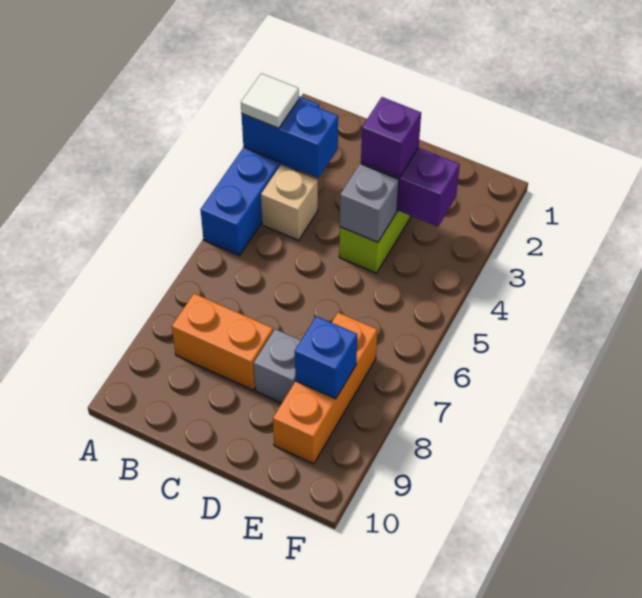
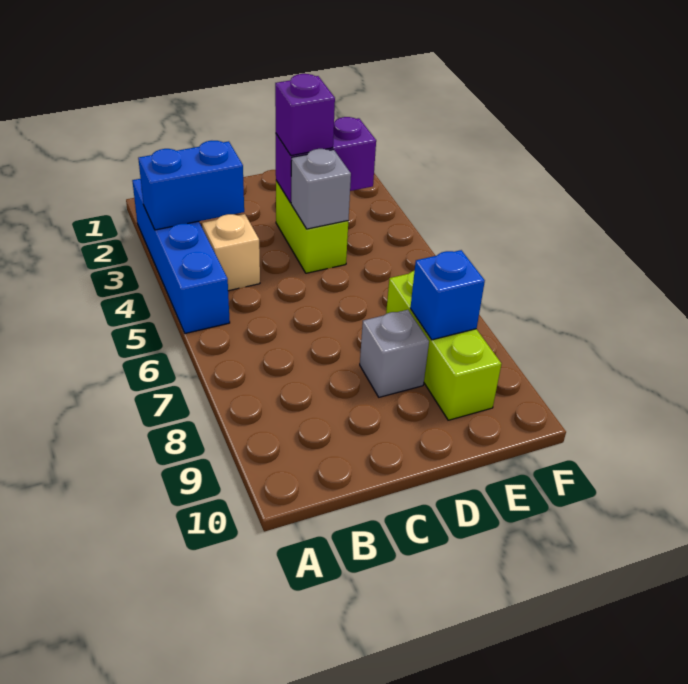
white 1x1 tile [241,73,299,128] -> none
orange 1x2 brick [172,294,273,390] -> none
orange 1x3 brick [273,312,377,464] -> lime 1x3 brick [386,271,501,420]

